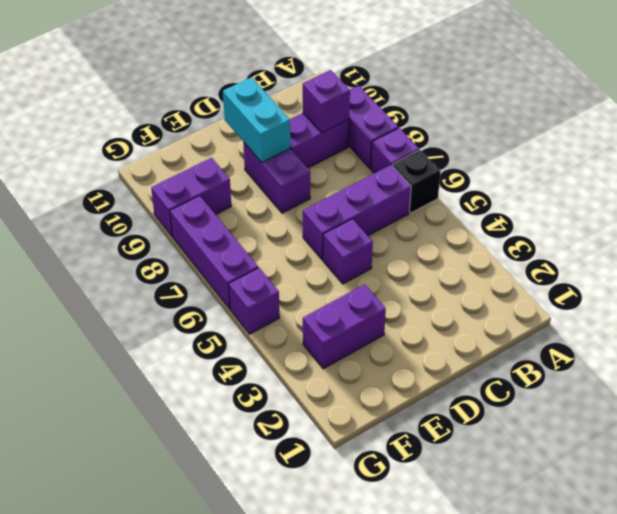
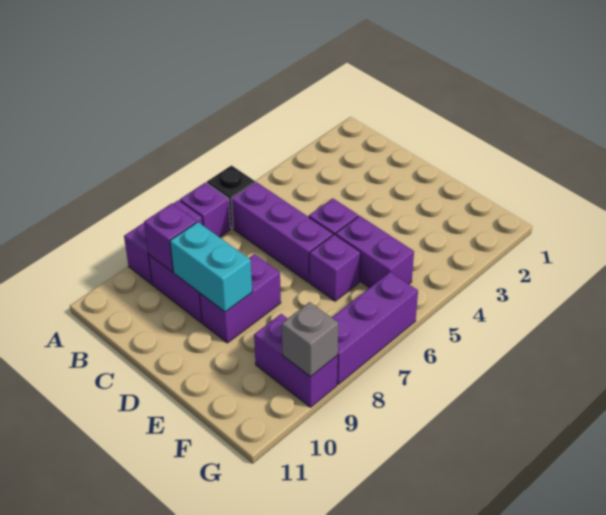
cyan 1x2 brick [223,77,290,162] -> cyan 1x2 brick turned to [170,222,252,312]
purple 1x2 brick [303,284,386,369] -> purple 1x2 brick moved to [335,216,414,288]
purple 1x1 brick [229,268,280,334] -> purple 1x1 brick moved to [309,234,360,301]
none -> grey 1x1 brick [282,302,338,377]

